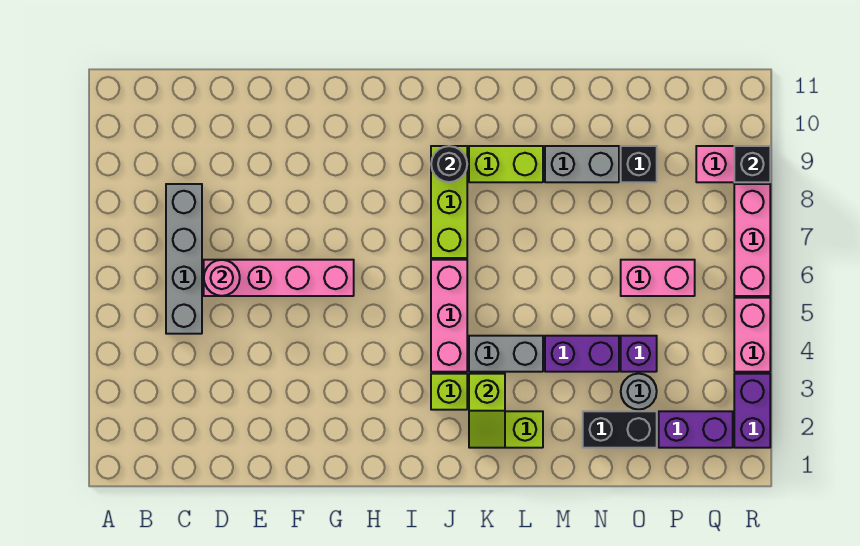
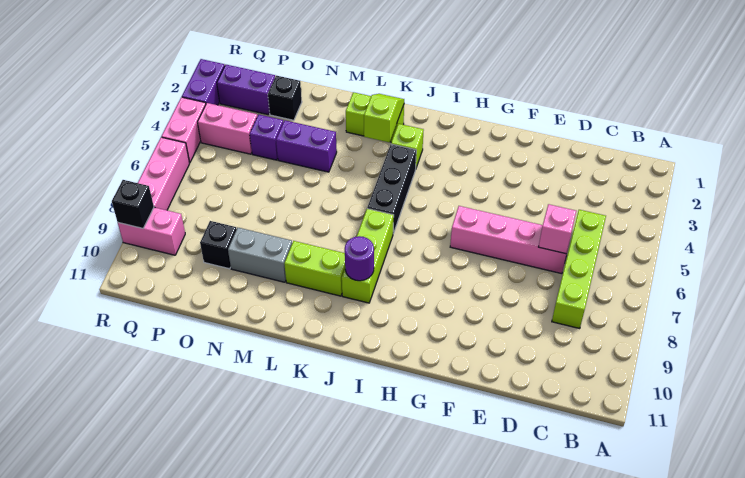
grey 1x4 brick [166,184,202,334] -> lime 1x4 brick [552,210,606,329]
pink 1x1 round brick [204,260,240,296] -> pink 1x1 brick [539,204,576,254]
pink 1x3 brick [431,260,467,372] -> black 1x3 brick [367,144,416,233]
black 1x1 round brick [431,146,467,182] -> purple 1x1 round brick [345,236,374,281]
grey 1x2 brick [469,336,543,372] -> none
black 1x2 brick [583,411,657,448] -> black 1x1 brick [268,76,302,120]
grey 1x1 round brick [621,374,657,410] -> none
pink 1x2 brick [621,260,695,296] -> pink 1x2 brick moved to [198,103,257,154]

